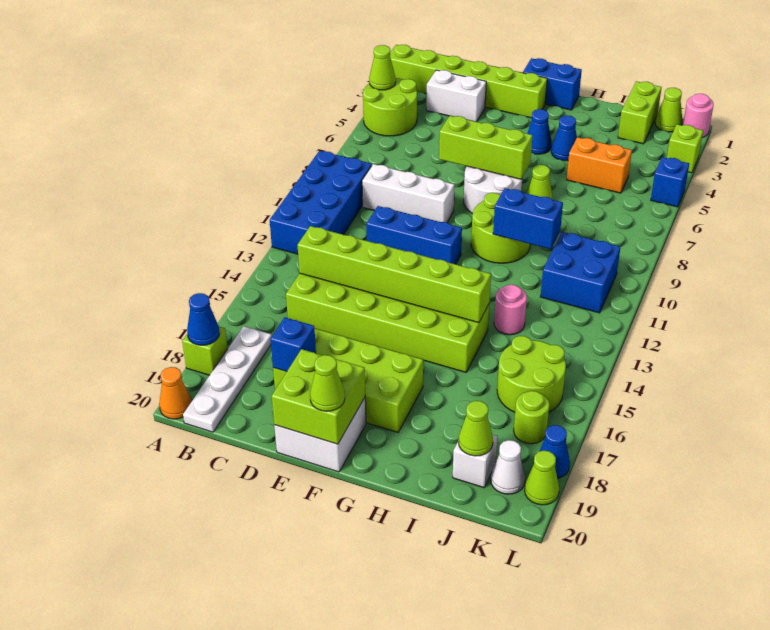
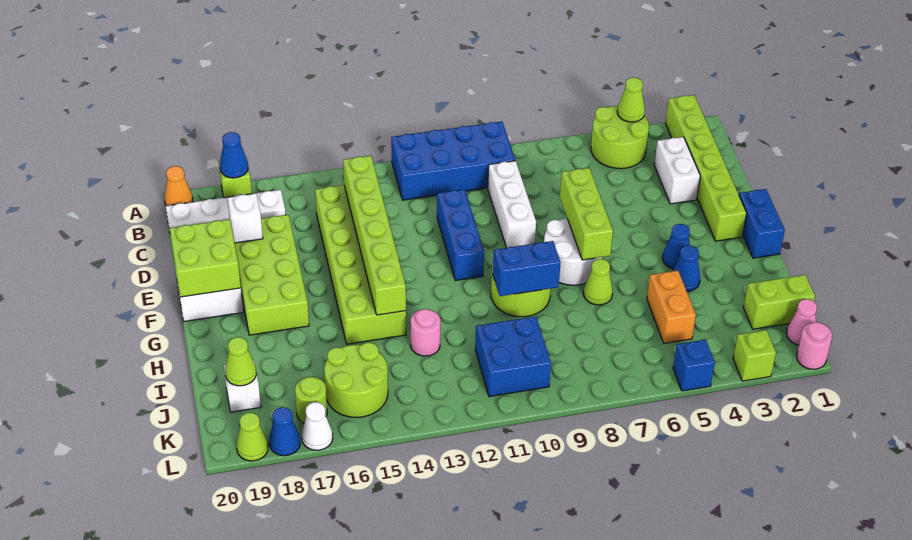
blue 1x1 brick [270,317,316,372] -> white 1x1 brick [227,193,263,243]
lime 1x1 cone [310,355,345,411] -> none
blue 1x2 brick [493,188,563,249] -> blue 1x2 brick turned to [493,241,561,296]
lime 1x1 cone [655,88,682,132] -> pink 1x1 cone [786,299,817,345]
white 1x1 cone [491,440,525,494] -> white 1x1 cone moved to [302,402,333,450]

